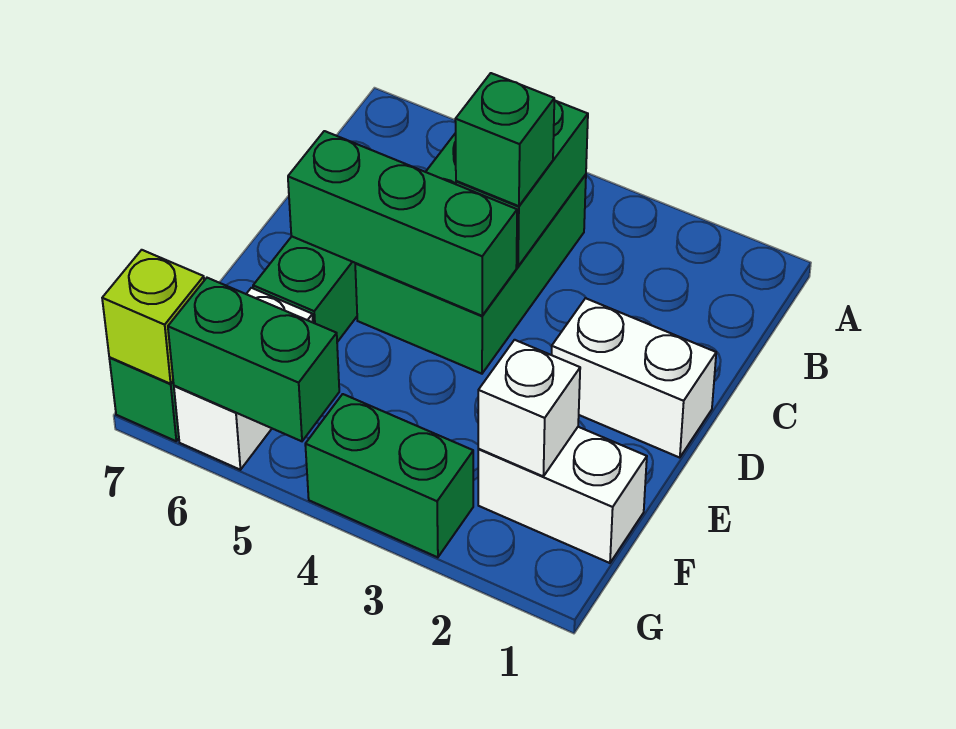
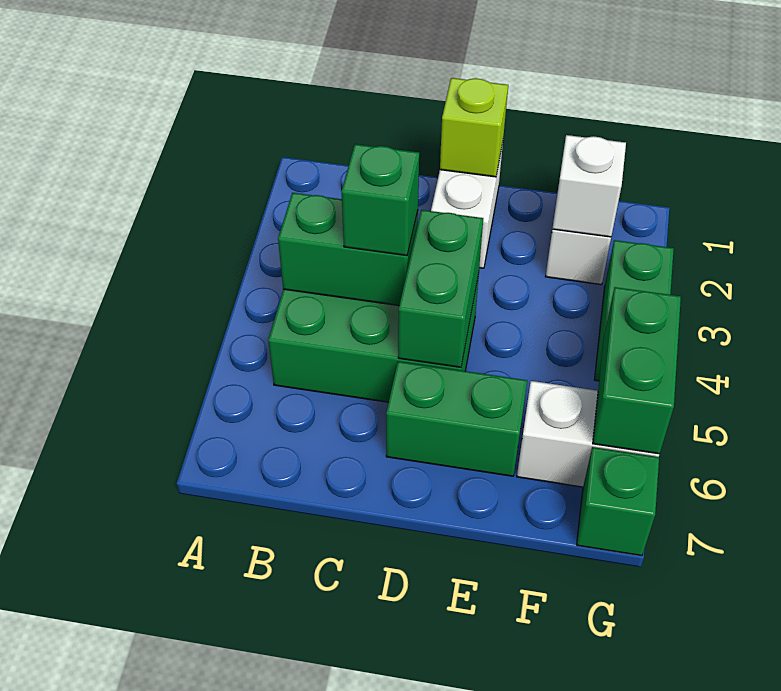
green 1x3 brick [288,131,517,316] -> green 1x2 brick [398,210,483,367]
lime 1x1 brick [102,250,204,384] -> lime 1x1 brick moved to [440,78,508,177]

